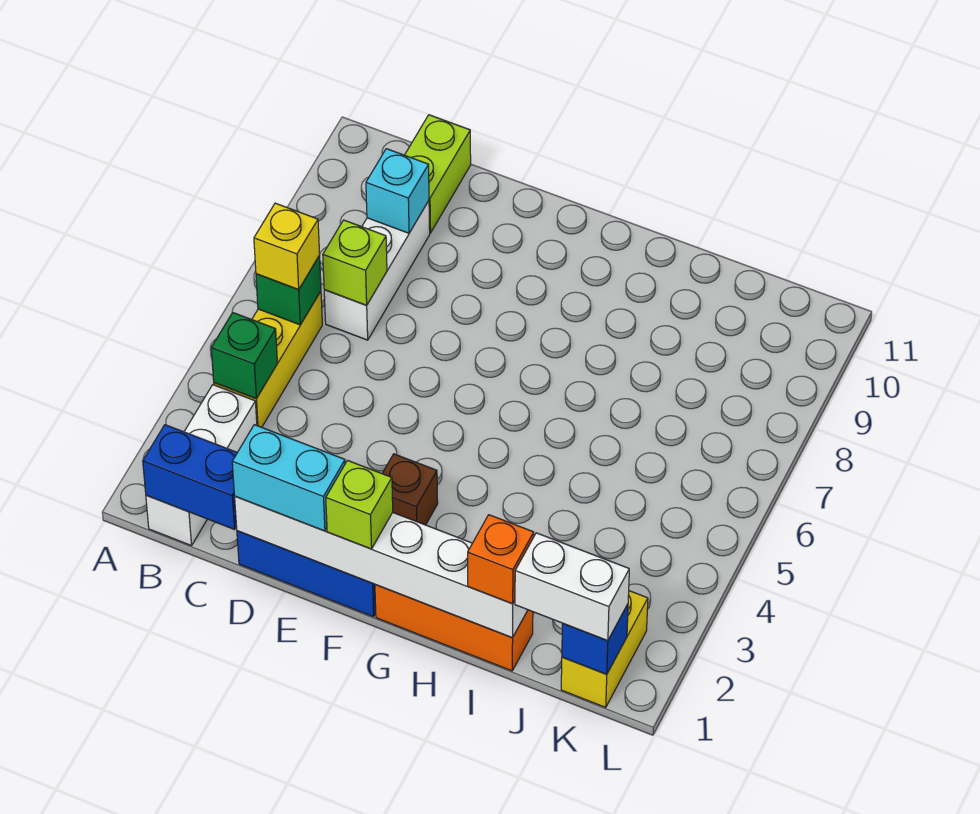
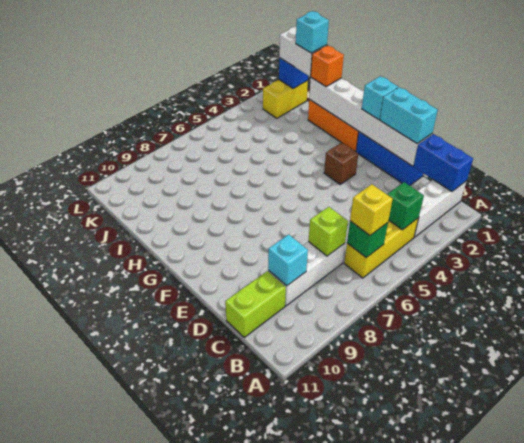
lime 1x1 brick [326,460,393,549] -> cyan 1x1 brick [362,76,398,120]
none -> cyan 1x1 brick [296,11,329,53]

